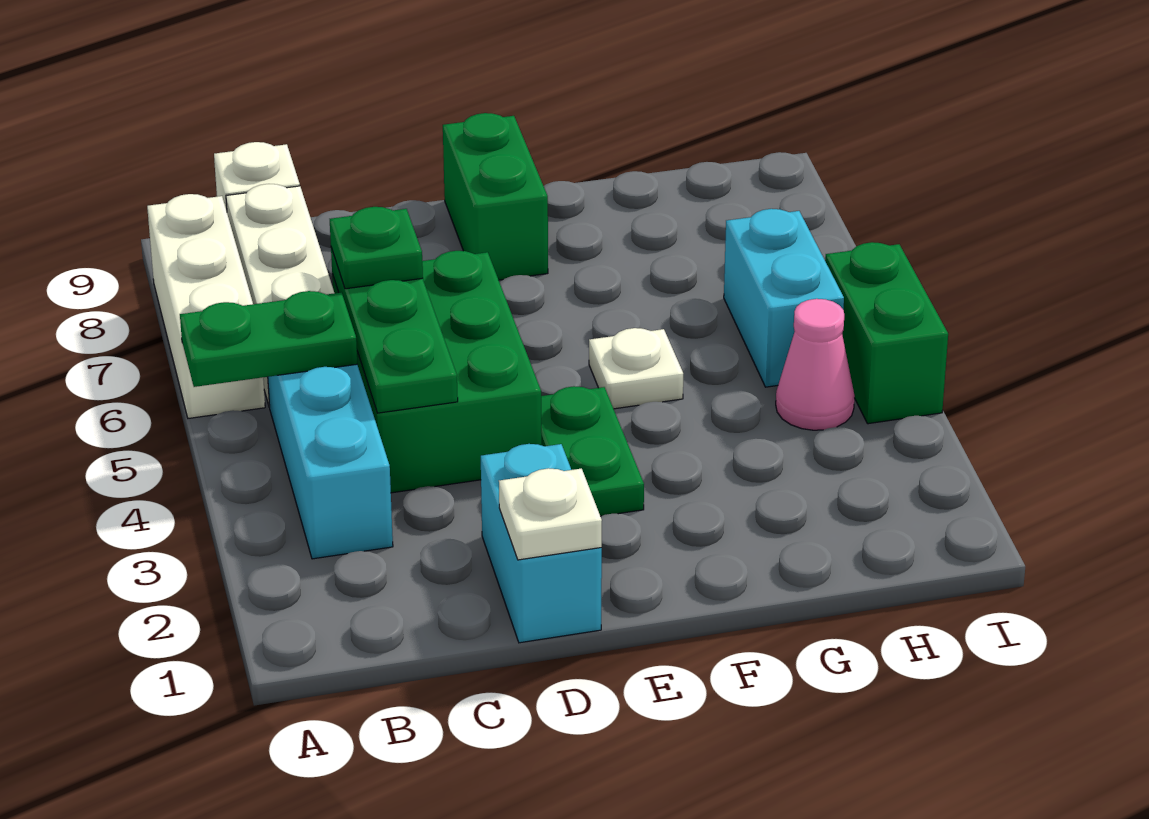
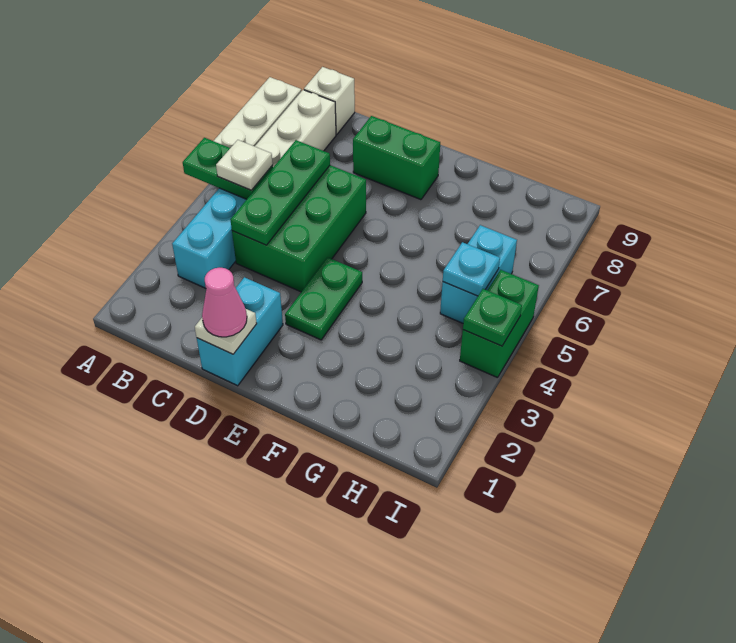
green 1x1 plate [330,207,423,289] -> green 1x1 plate moved to [463,289,522,346]
green 1x2 brick [443,113,548,280] -> green 1x2 brick turned to [353,116,440,200]
white 1x1 plate [589,328,683,409] -> white 1x1 plate moved to [216,140,273,190]
pink 1x1 cone [776,299,855,430] -> pink 1x1 cone moved to [202,268,247,337]
none -> cyan 1x1 plate [443,242,500,296]

